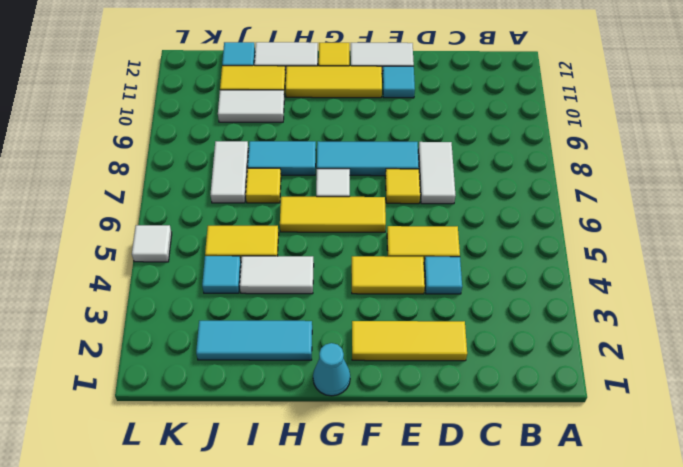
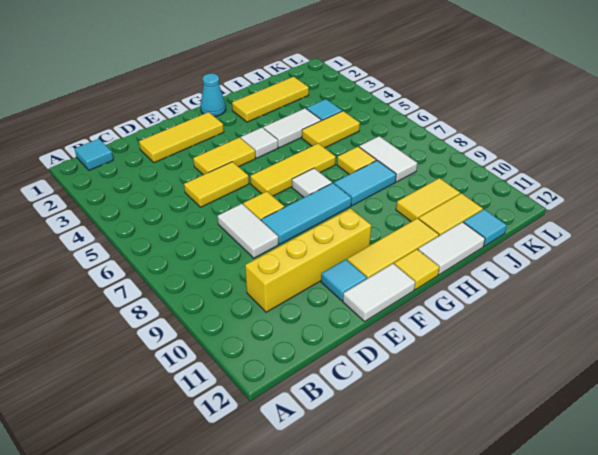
none -> yellow 1x4 brick [245,208,371,312]
cyan 1x1 tile [424,257,462,294] -> cyan 1x1 tile moved to [75,139,113,170]
cyan 1x3 tile [196,321,312,360] -> yellow 1x3 tile [232,77,309,122]
white 1x2 tile [218,90,284,122] -> yellow 1x2 tile [396,178,460,222]
white 1x1 tile [132,225,172,262] -> white 1x1 tile moved to [241,128,278,158]

